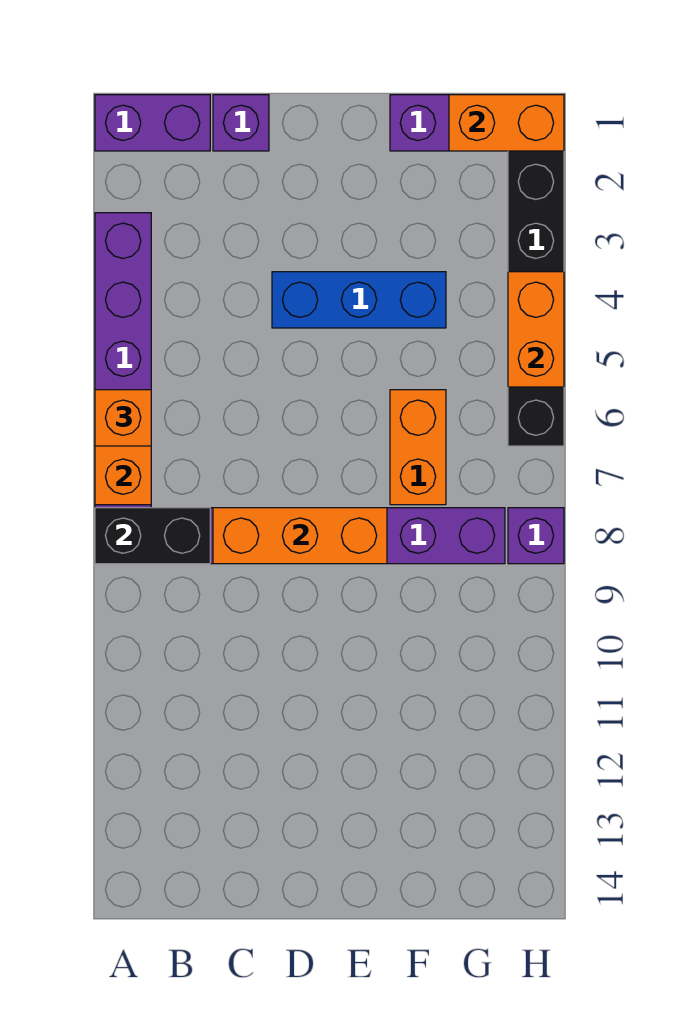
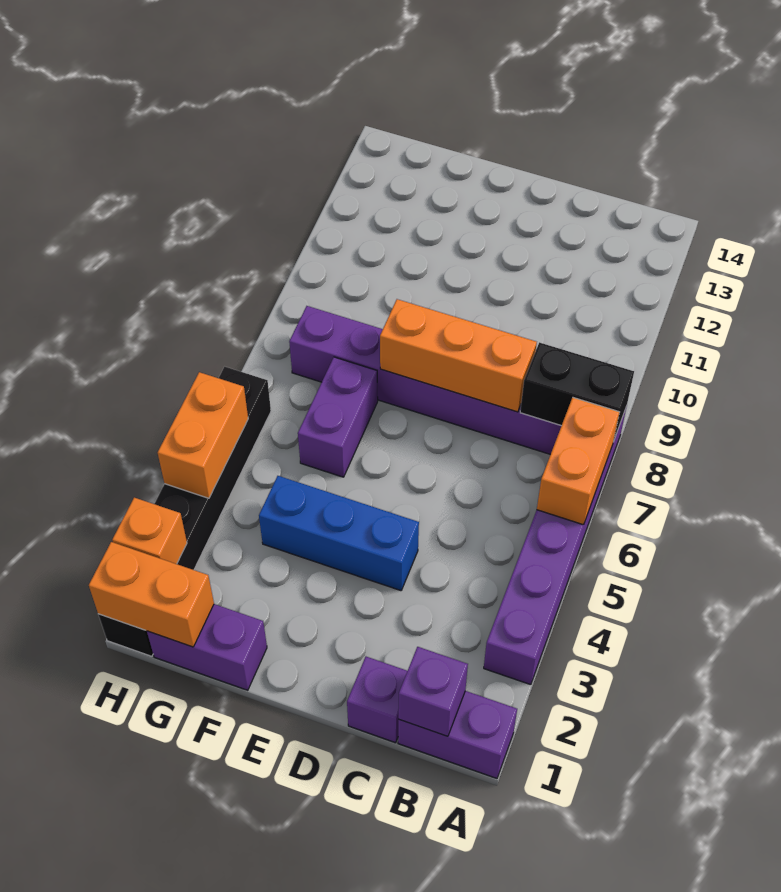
orange 1x1 brick [95,390,151,446] -> orange 1x1 brick moved to [112,498,187,564]
orange 1x2 brick [390,390,446,505] -> purple 1x2 brick [298,357,378,477]
purple 1x1 brick [508,508,564,564] -> purple 1x1 brick moved to [398,647,468,736]

